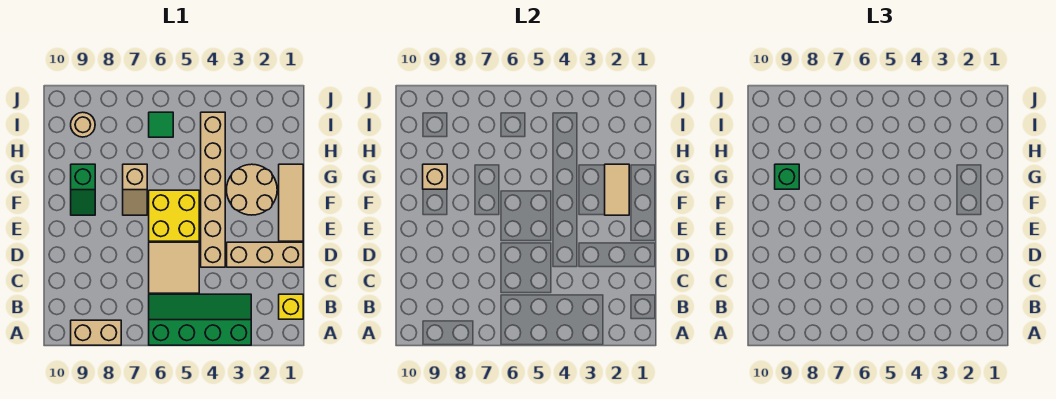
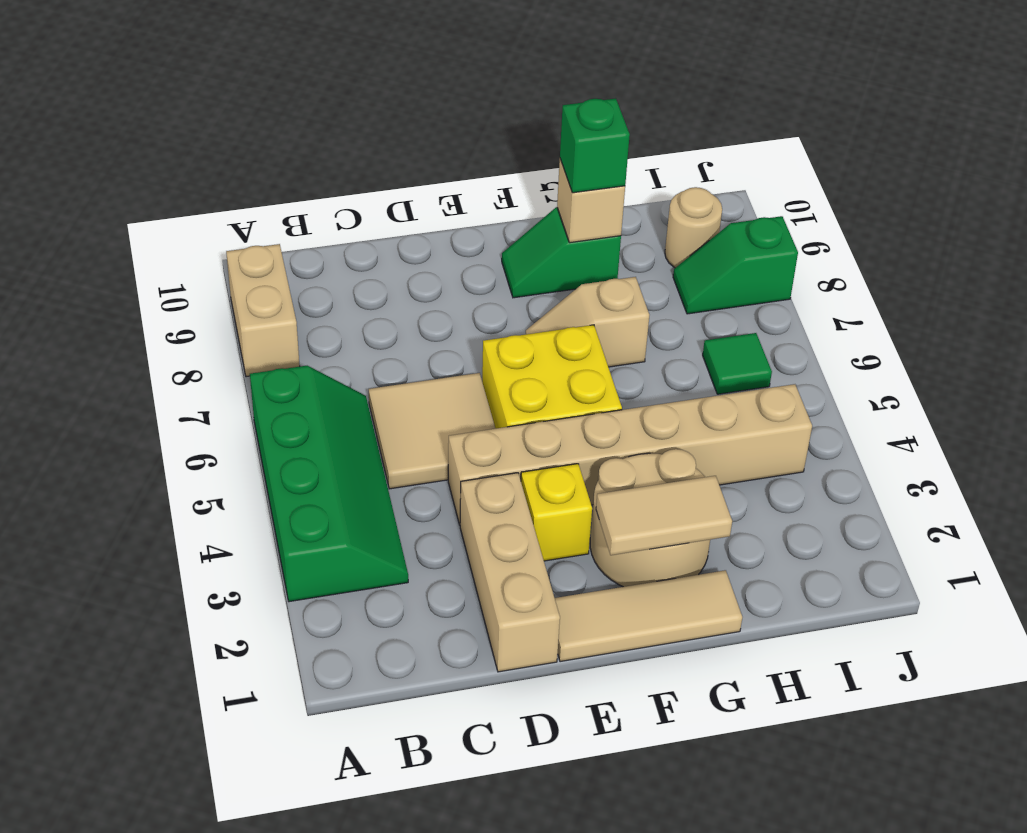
yellow 1x1 brick [279,294,303,319] -> yellow 1x1 brick moved to [521,464,592,561]
none -> green 1x2 slope [673,216,798,314]

